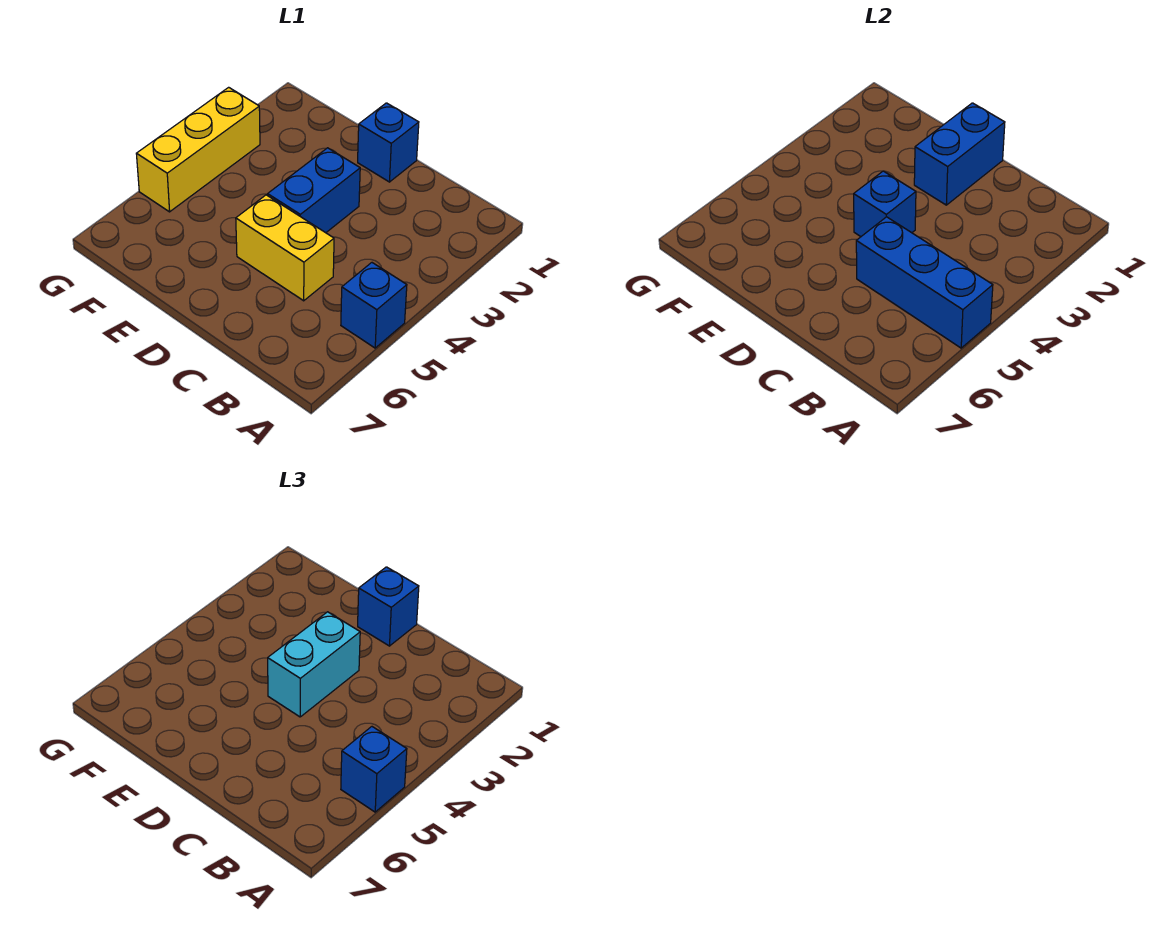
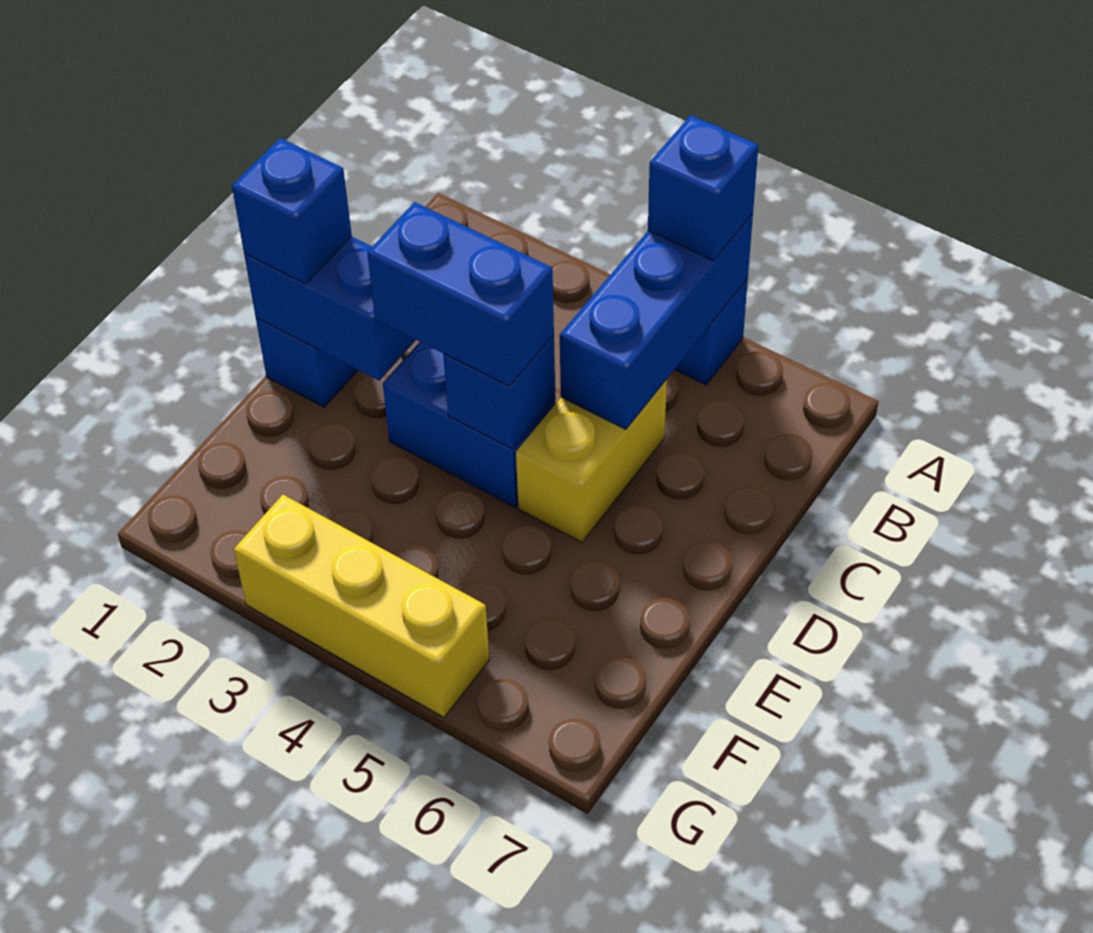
cyan 1x2 brick [268,612,360,717] -> blue 1x2 brick [367,202,554,387]

